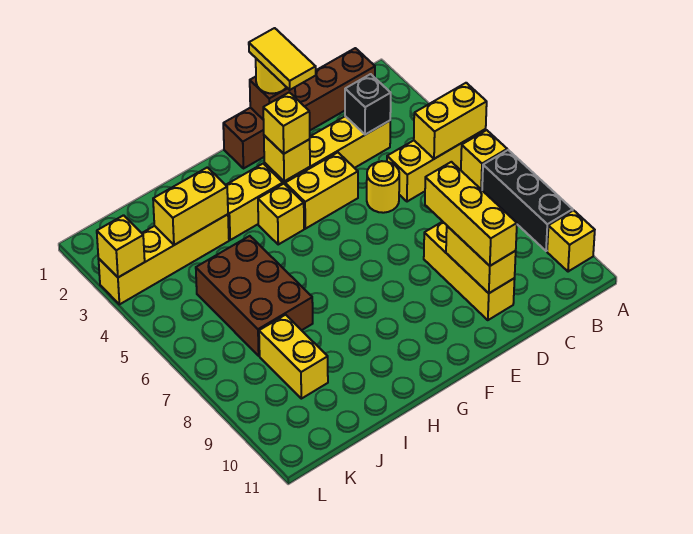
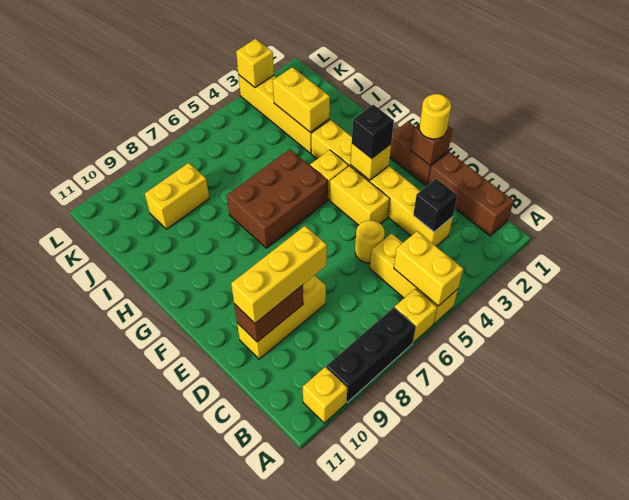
yellow 1x2 brick [446,226,516,293] -> brown 1x2 brick [234,285,303,342]
yellow 1x2 tile [249,28,316,90] -> none
yellow 1x1 brick [263,92,310,154] -> black 1x1 brick [352,105,394,158]
brown 2x3 brick [196,236,313,356] -> brown 2x3 brick moved to [227,149,328,248]

